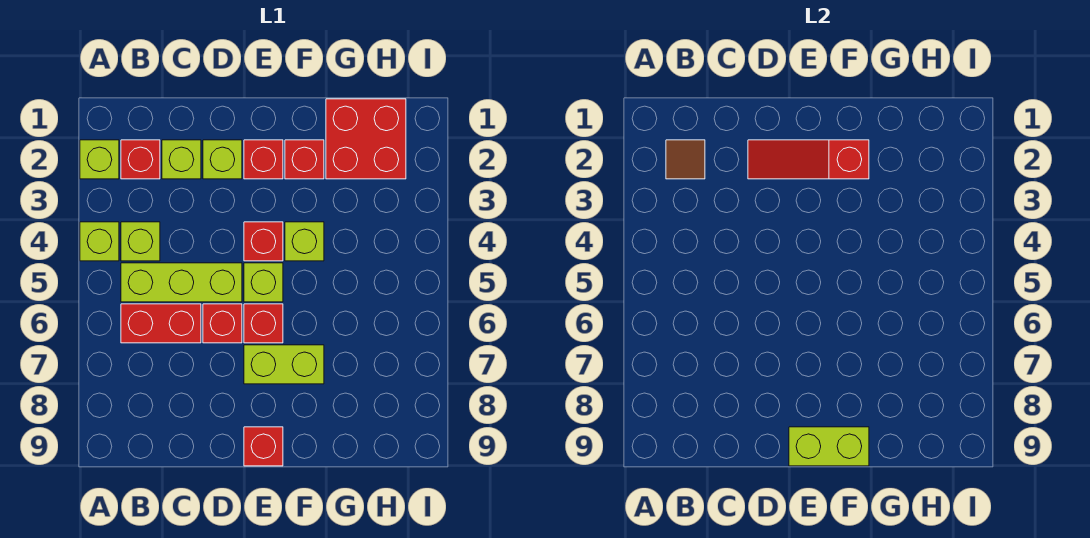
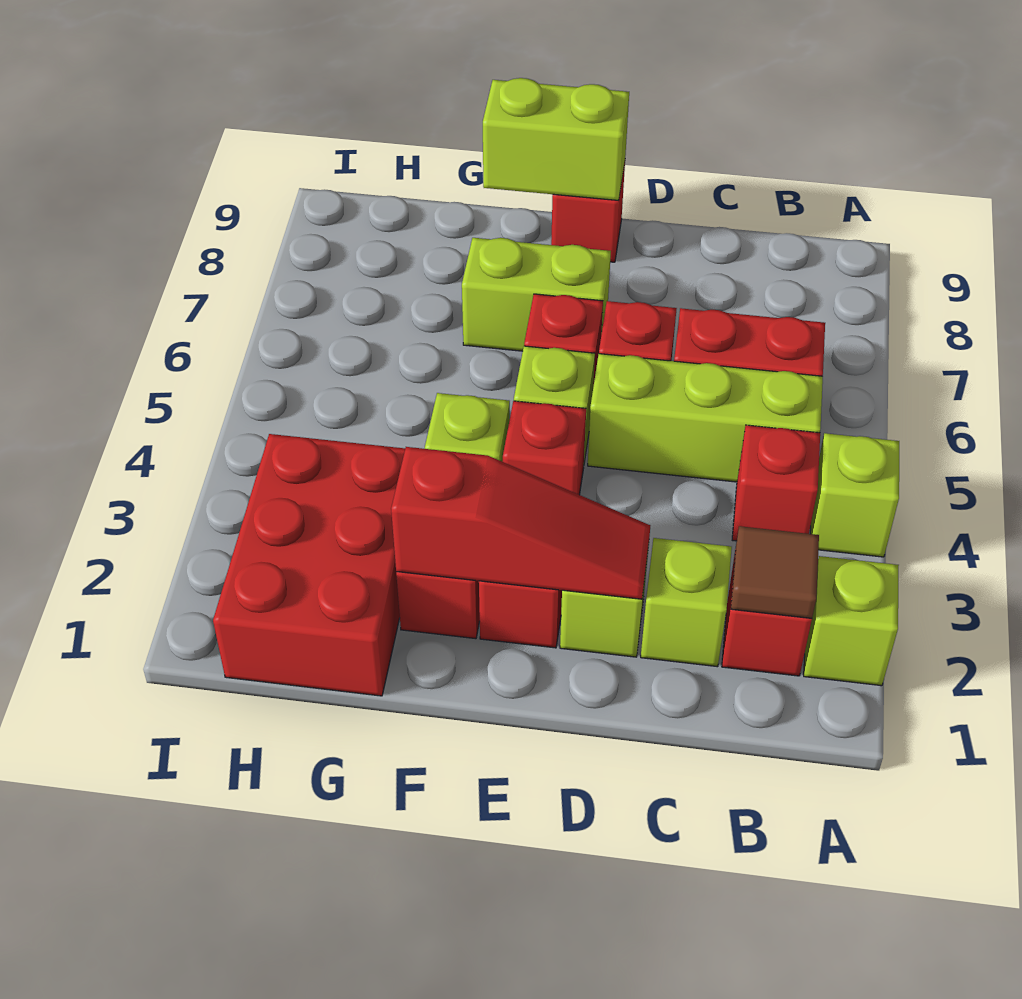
lime 1x1 brick [121,222,160,261] -> red 1x1 brick [732,425,820,541]
red 2x2 brick [326,99,406,179] -> red 2x3 brick [213,434,405,696]

